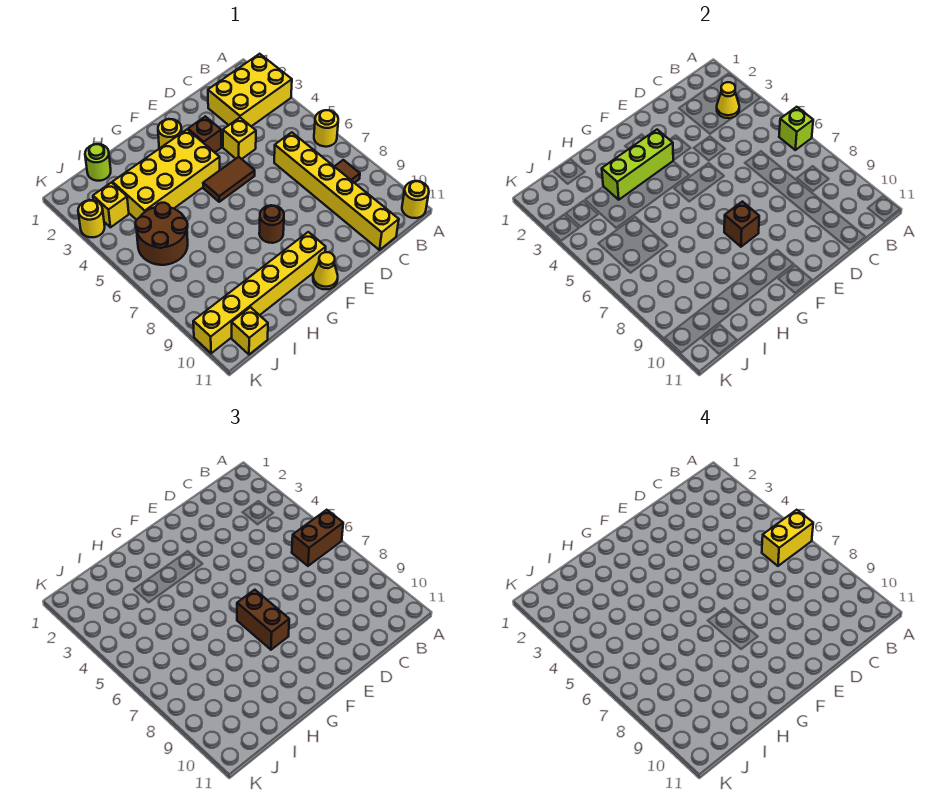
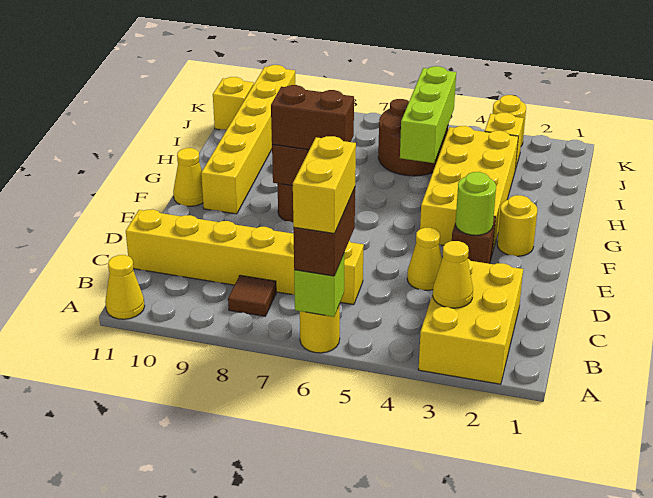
yellow 1x1 round brick [402,181,429,218] -> yellow 1x1 cone [105,255,145,319]
yellow 1x1 brick [223,118,256,159] -> yellow 1x1 cone [407,228,442,290]
brown 1x2 tile [203,157,255,202] -> none
lime 1x3 brick [602,130,673,200] -> lime 1x3 brick moved to [400,66,456,163]
lime 1x1 round brick [85,144,111,181] -> lime 1x1 round brick moved to [456,172,496,235]

